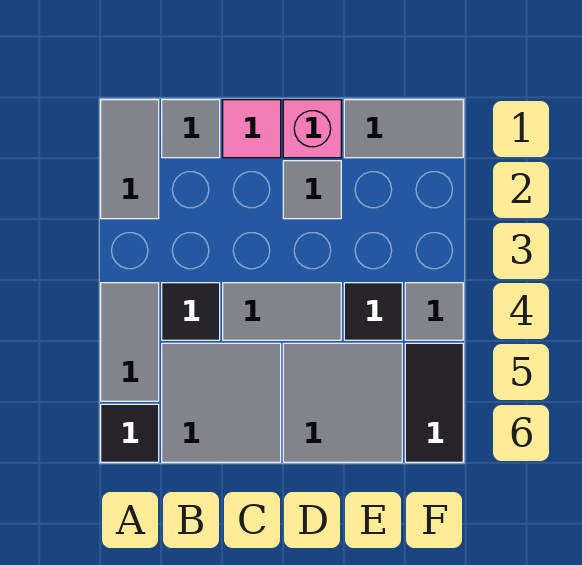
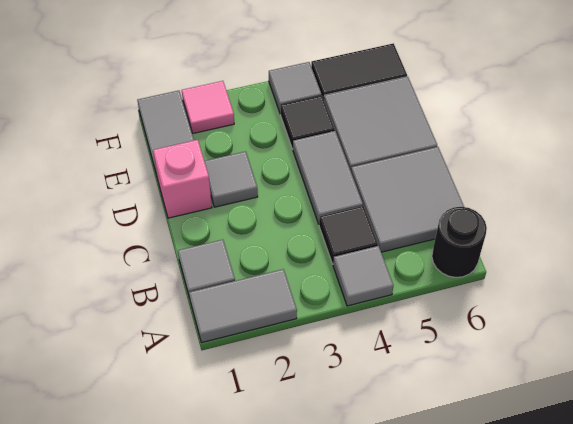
grey 1x2 tile [101,283,159,401] -> grey 1x1 tile [333,246,394,306]
black 1x1 tile [101,404,159,462] -> black 1x1 round brick [432,207,487,277]
pink 1x1 tile [223,100,281,158] -> pink 1x1 tile moved to [182,81,234,133]

